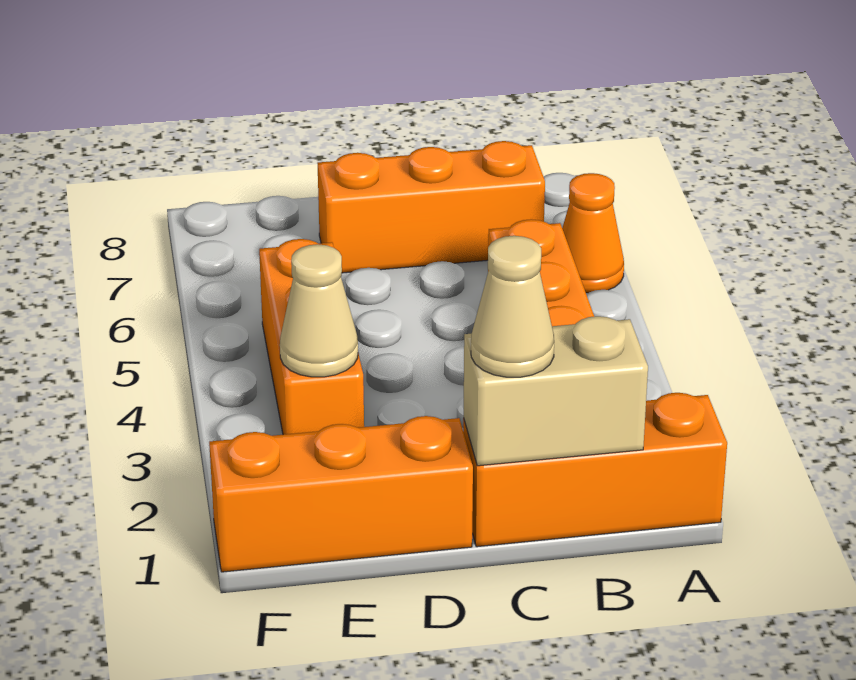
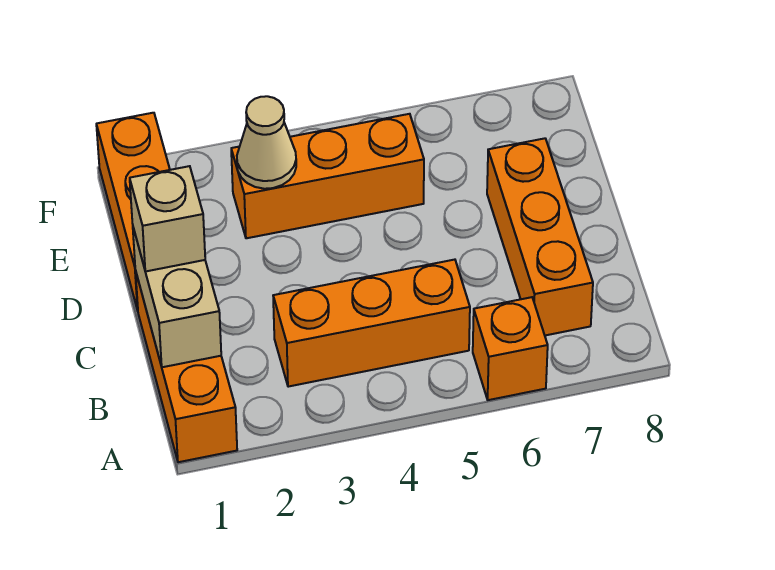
orange 1x1 cone [562,173,624,293] -> orange 1x1 brick [473,297,548,400]
tan 1x1 cone [471,236,554,377] -> tan 1x1 brick [130,166,205,272]

